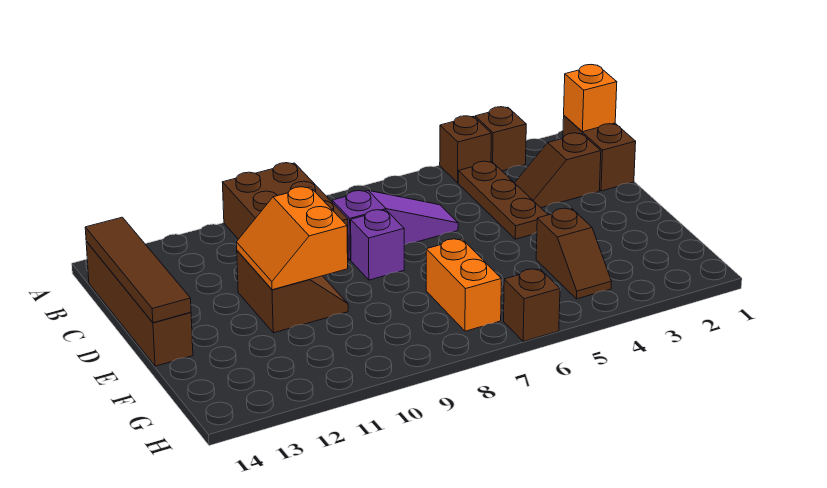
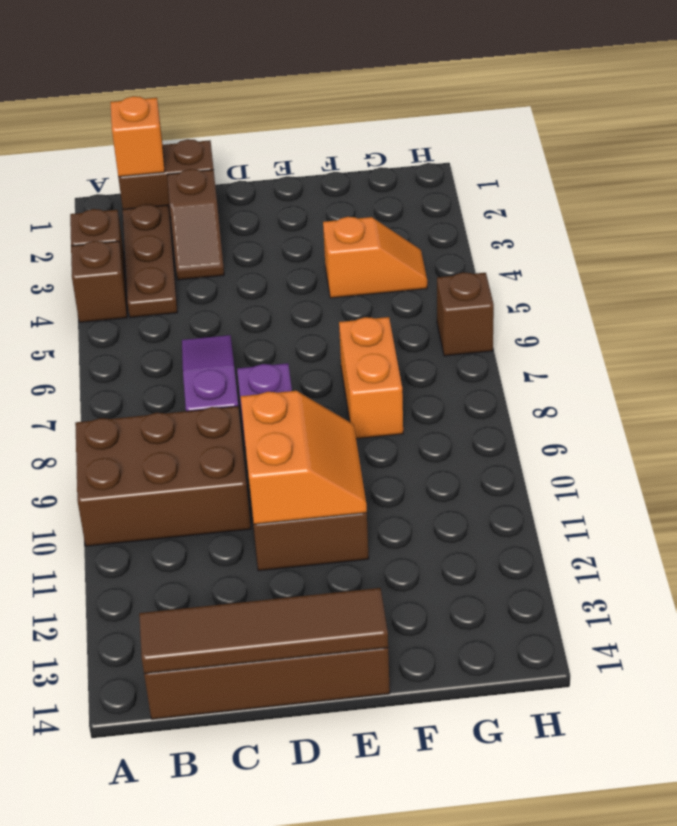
brown 1x3 plate [458,161,548,239] -> brown 1x3 plate turned to [123,204,178,318]
orange 2x2 slope [236,187,348,290] -> orange 2x2 slope turned to [241,391,367,524]
brown 1x2 slope [536,208,612,299] -> orange 1x2 slope [323,217,427,298]
orange 1x2 brick [426,239,501,331] -> orange 1x2 brick turned to [339,317,403,439]

